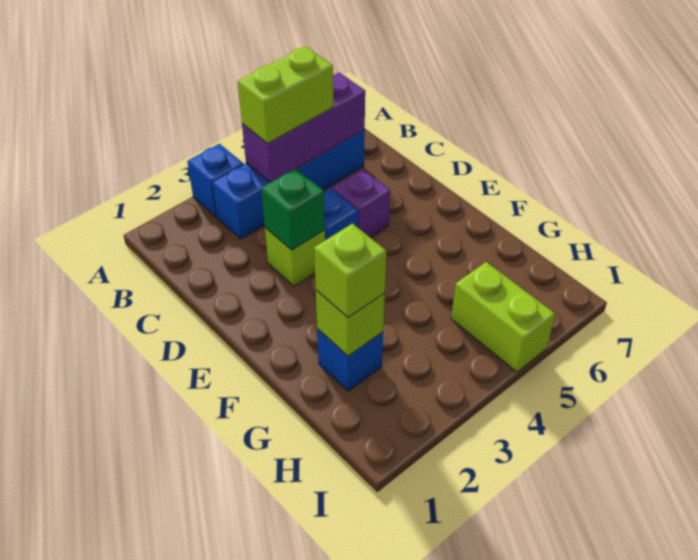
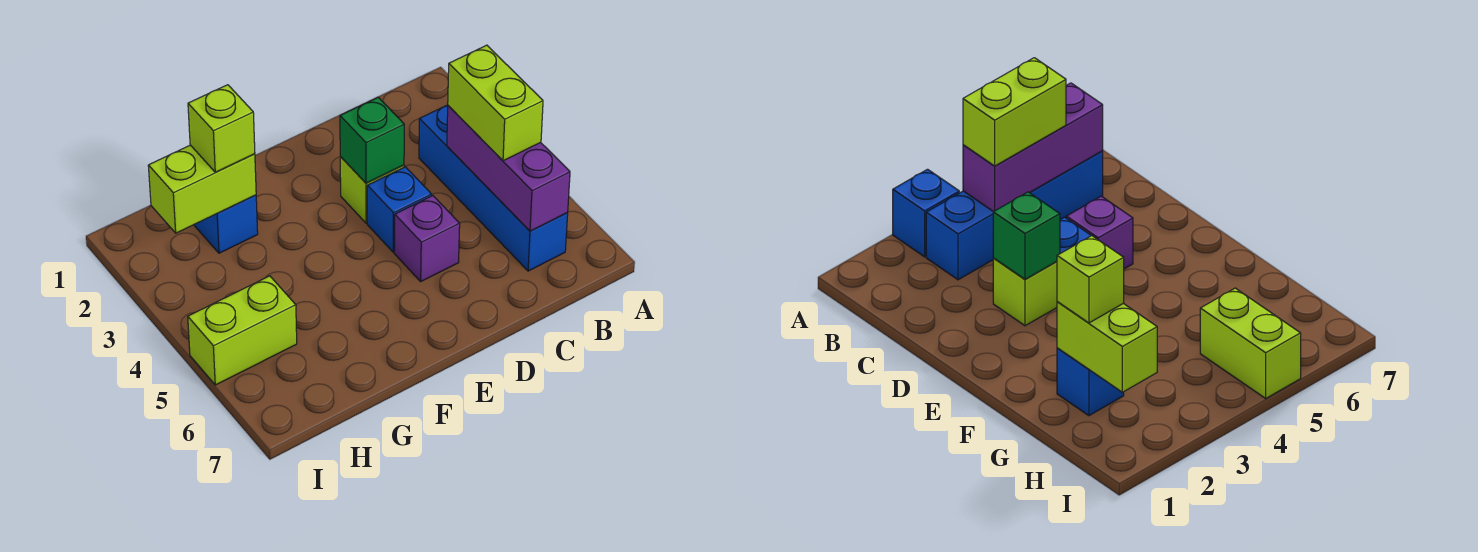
lime 1x1 brick [316,290,385,356] -> lime 1x2 brick [148,145,256,233]

